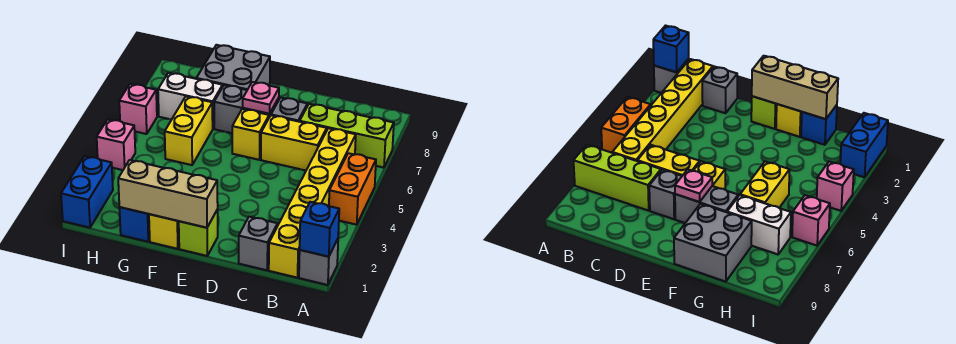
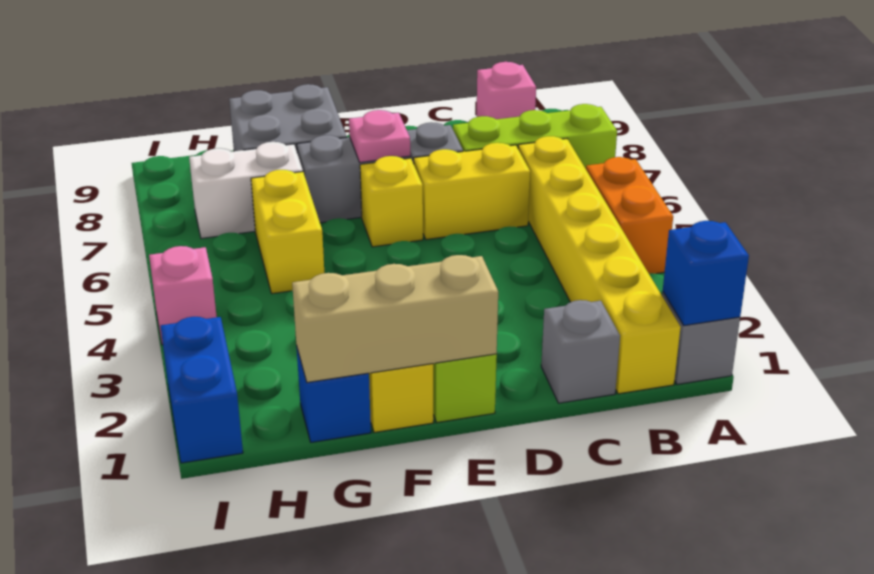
pink 1x1 brick [119,84,157,134] -> pink 1x1 brick moved to [477,62,536,119]

